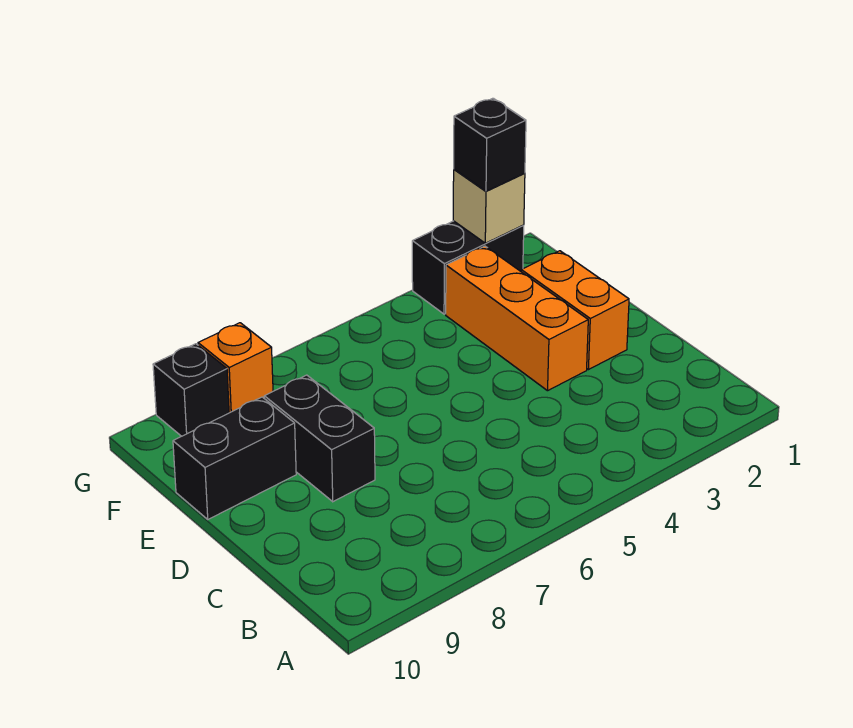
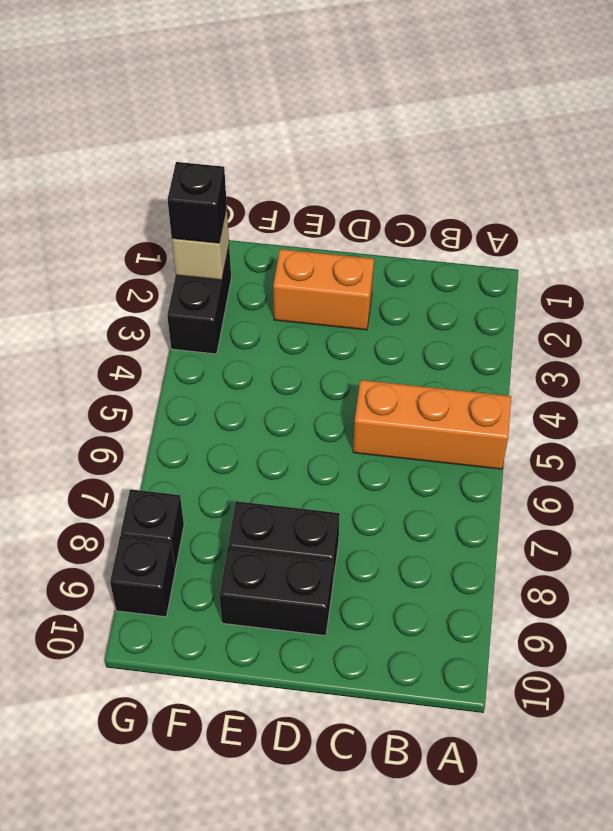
orange 1x3 brick [446,246,588,391] -> orange 1x3 brick moved to [353,380,511,469]
black 1x2 brick [173,397,296,519] -> black 1x2 brick turned to [219,549,333,636]
orange 1x1 brick [198,323,273,413] -> black 1x1 brick [120,489,184,569]

